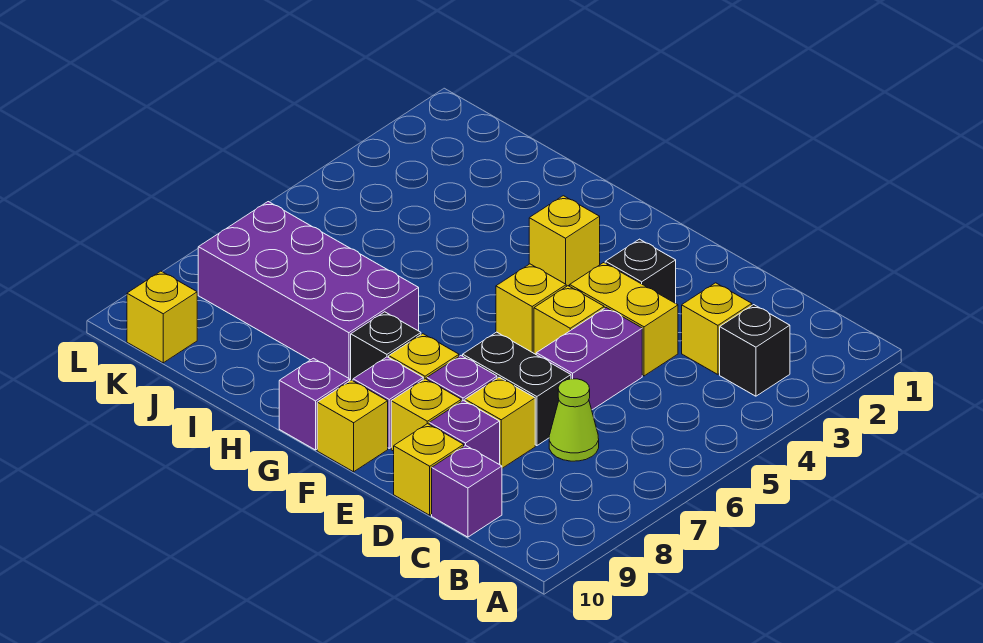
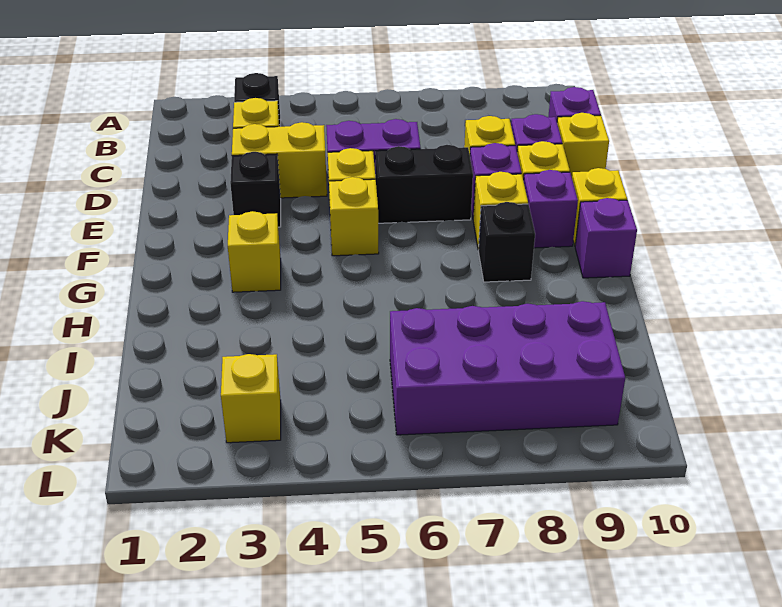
lime 1x1 cone [549,379,599,461] -> none
yellow 1x2 brick [570,263,678,376] -> yellow 1x2 brick turned to [232,122,327,198]
black 1x2 brick [463,332,571,446] -> black 1x2 brick turned to [375,145,473,223]
purple 2x4 brick [198,202,419,381] -> purple 2x4 brick turned to [390,301,625,435]
yellow 1x1 brick [127,271,197,363] -> yellow 1x1 brick moved to [221,354,281,443]

